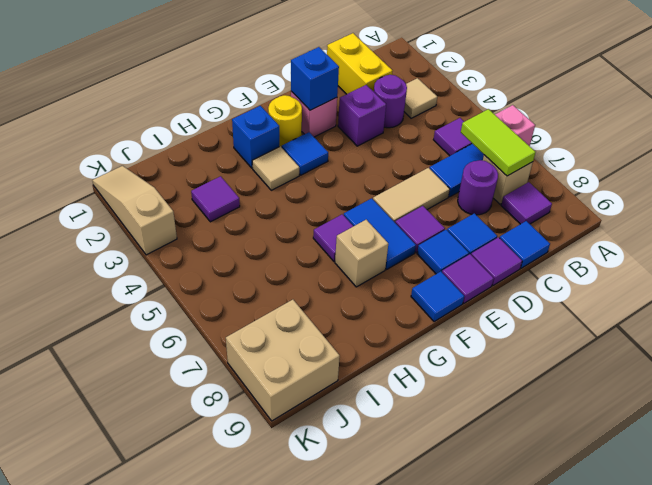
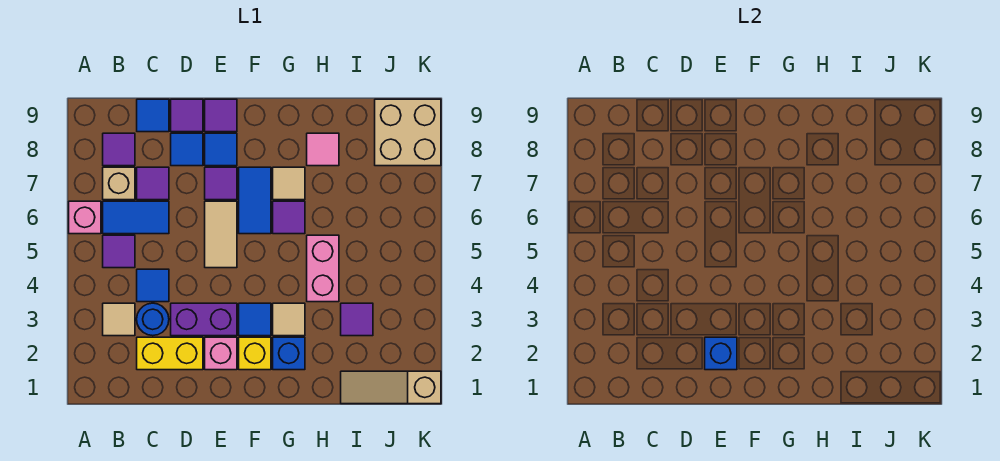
lime 1x2 tile [461,109,536,176] -> none
yellow 1x2 brick [327,33,392,94] -> yellow 1x2 brick turned to [137,337,203,370]
purple 1x1 round brick [374,75,407,128] -> blue 1x1 round brick [137,303,169,336]
purple 1x1 round brick [458,160,498,215] -> purple 1x1 tile [137,167,169,200]
purple 1x1 brick [338,85,386,146] -> purple 1x2 brick [171,303,237,336]
tan 1x2 tile [373,168,450,222] -> tan 1x2 tile turned to [205,201,237,268]
yellow 1x1 round brick [268,95,302,148] -> yellow 1x1 brick [239,337,271,370]
blue 1x1 tile [411,271,464,322] -> blue 1x1 tile moved to [137,269,169,302]
tan 1x1 brick [335,220,388,287] -> tan 1x1 tile [273,167,305,200]
none -> pink 1x2 brick [307,235,339,302]
none -> pink 1x1 tile [307,133,339,166]
tan 1x3 slope [92,166,177,255] -> tan 1x3 slope turned to [341,371,441,404]

